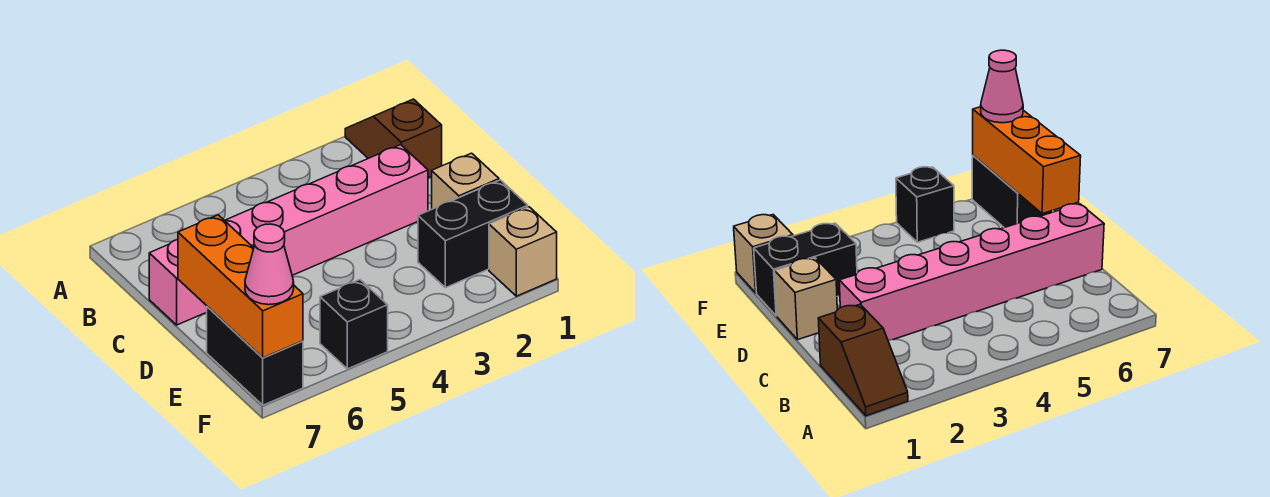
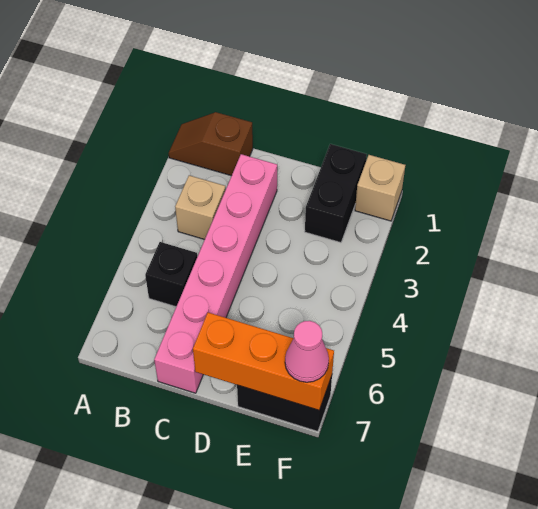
tan 1x1 brick [432,153,499,209] -> tan 1x1 brick moved to [175,175,226,239]
black 1x1 brick [320,280,388,369] -> black 1x1 brick moved to [145,242,197,307]

